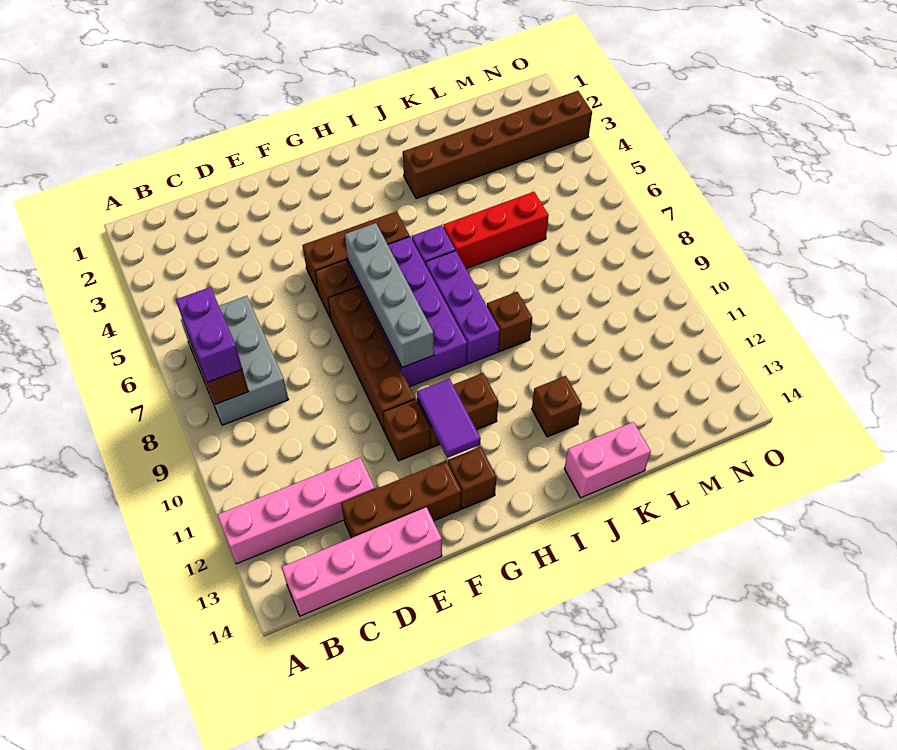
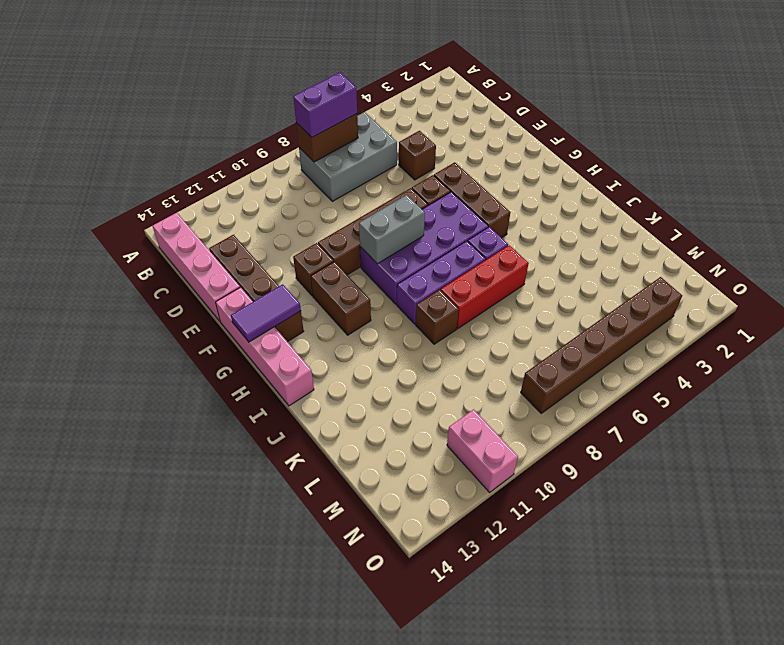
pink 1x4 brick [217,458,375,564] -> pink 1x4 brick moved to [216,287,314,406]
grey 1x4 brick [345,223,434,368] -> grey 1x2 brick [359,195,425,264]
purple 1x2 tile [417,379,481,458] -> purple 1x2 tile moved to [231,284,301,342]
brown 1x6 brick [403,91,592,199] -> brown 1x6 brick turned to [521,277,682,413]
red 1x3 brick [443,192,549,269] -> red 1x3 brick turned to [441,245,529,328]
brown 1x1 brick [532,376,582,437] -> brown 1x1 brick moved to [399,131,436,180]
pink 1x2 brick [564,422,651,498] -> pink 1x2 brick moved to [447,409,518,492]

